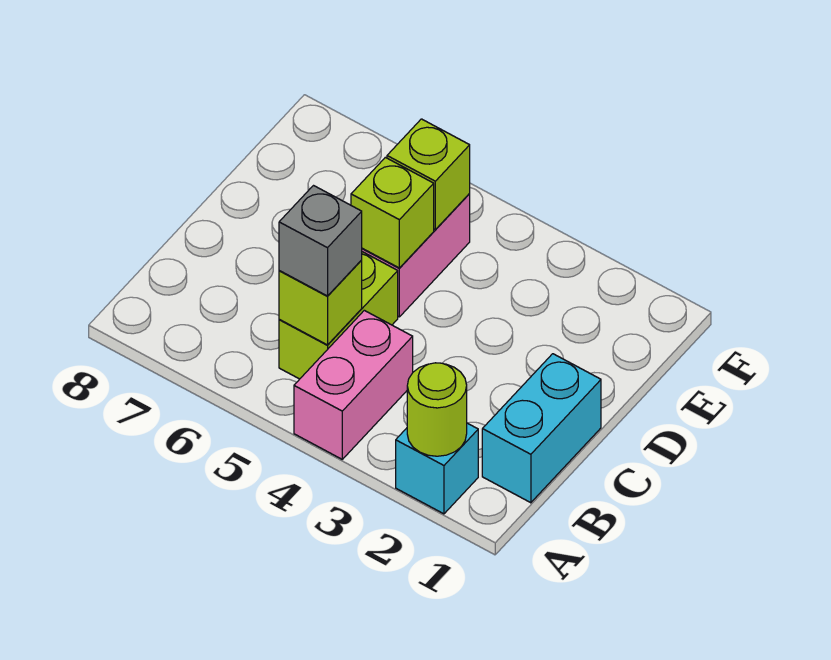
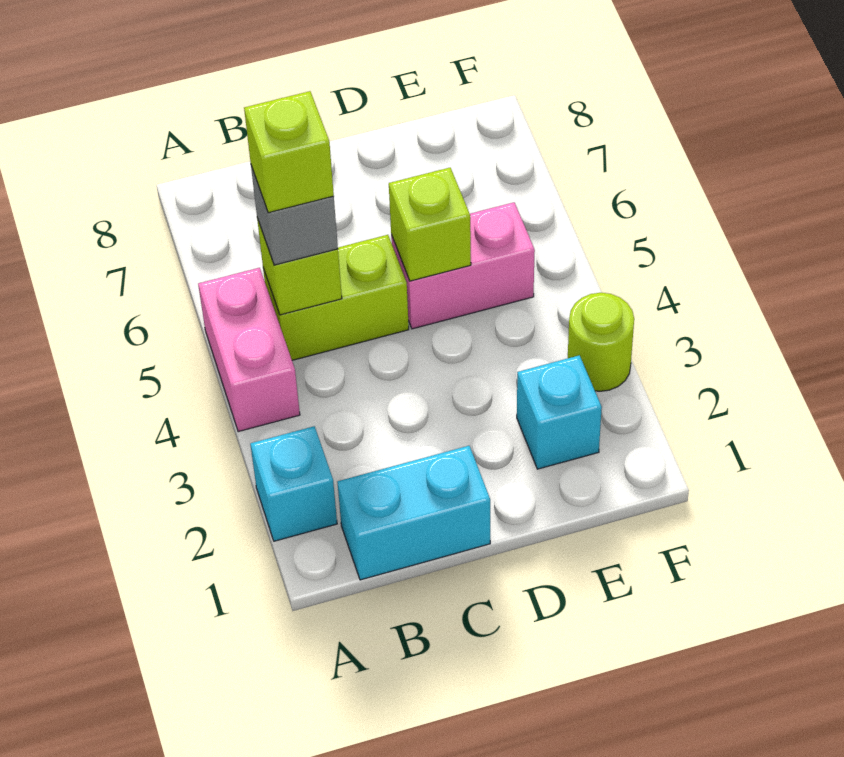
lime 1x1 round brick [407,363,467,456] -> lime 1x1 round brick moved to [568,293,634,391]
pink 1x2 brick [294,310,413,459] -> pink 1x2 brick turned to [198,268,300,432]
none -> cyan 1x1 brick [517,355,602,469]
lime 1x1 brick [387,119,470,229] -> lime 1x1 brick moved to [244,91,334,213]

